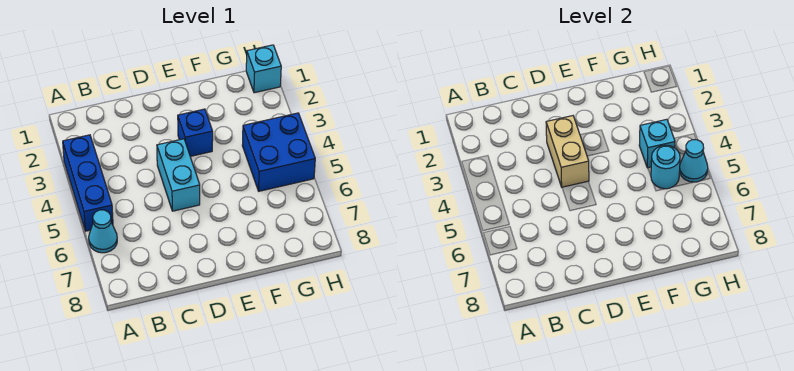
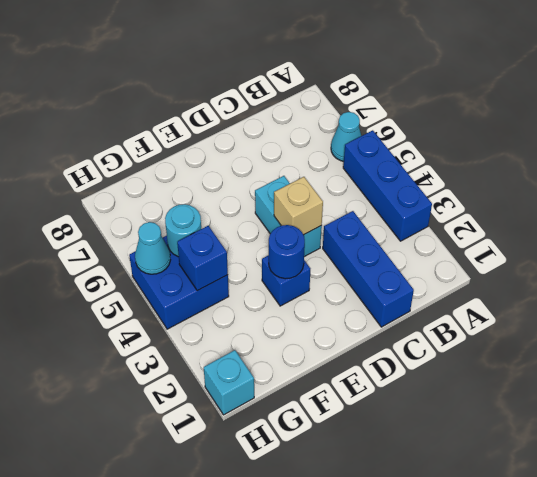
none -> blue 1x3 brick [323,211,414,327]
tan 1x2 brick [546,116,589,187] -> tan 1x1 brick [274,177,323,235]
none -> blue 1x1 round brick [269,225,305,279]
cyan 1x1 brick [639,119,675,168] -> blue 1x1 brick [177,226,228,291]

